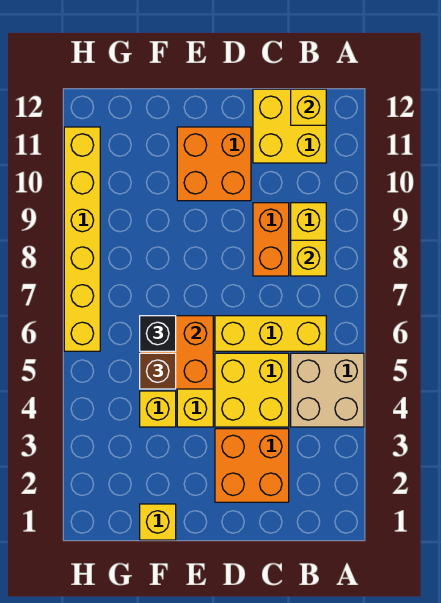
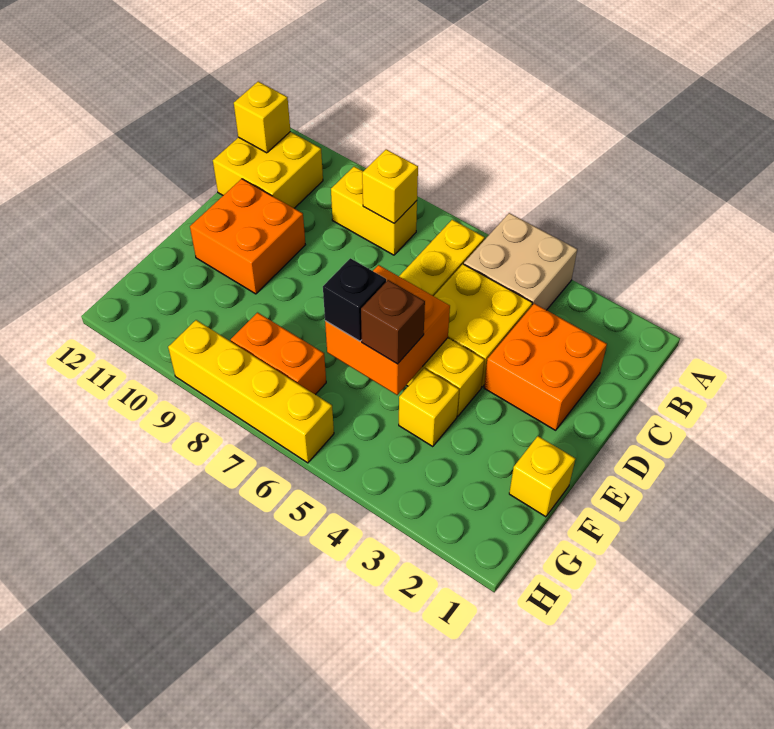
orange 1x2 brick [253,203,289,276] -> orange 1x2 brick moved to [231,313,326,395]
yellow 1x6 brick [64,127,100,351] -> yellow 1x4 brick [168,320,334,463]

